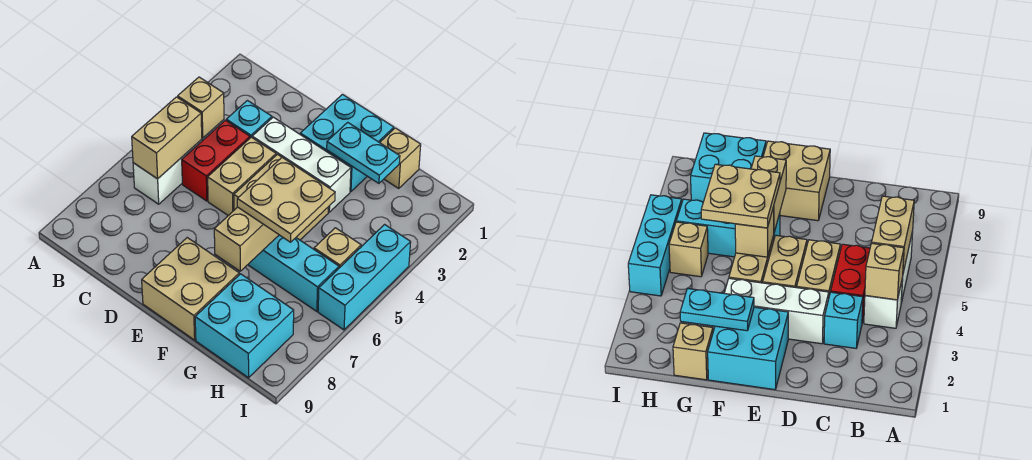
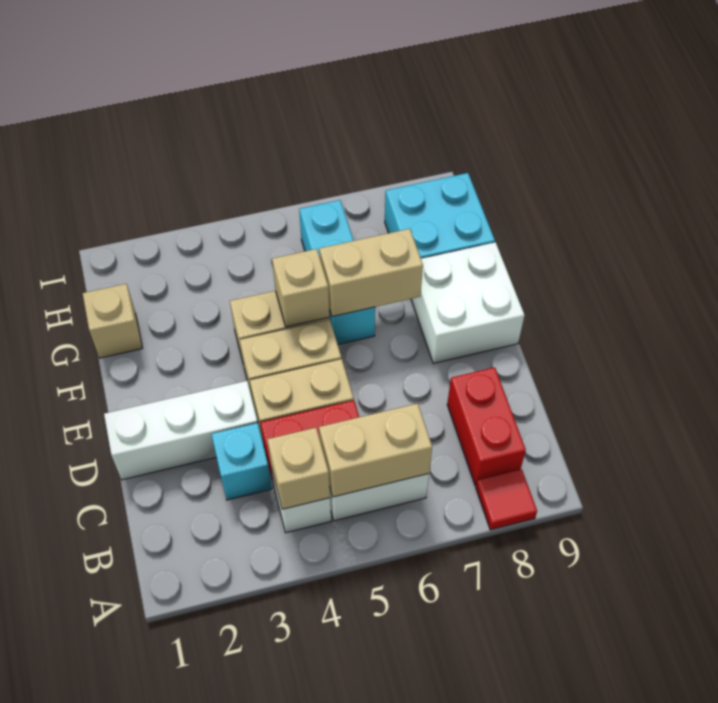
none -> red 1x1 tile [476,469,537,530]
none -> red 1x2 brick [447,367,526,486]
white 1x3 brick [252,117,351,212] -> white 1x3 brick turned to [104,381,258,480]
cyan 2x2 brick [300,94,394,192] -> none
tan 2x2 brick [142,238,239,340] -> white 2x2 brick [411,242,525,363]
cyan 1x2 plate [327,122,400,183] -> none
tan 2x2 plate [237,158,335,242] -> none
tan 1x1 brick [314,228,361,268] -> none
cyan 1x3 brick [318,225,411,330] -> none

